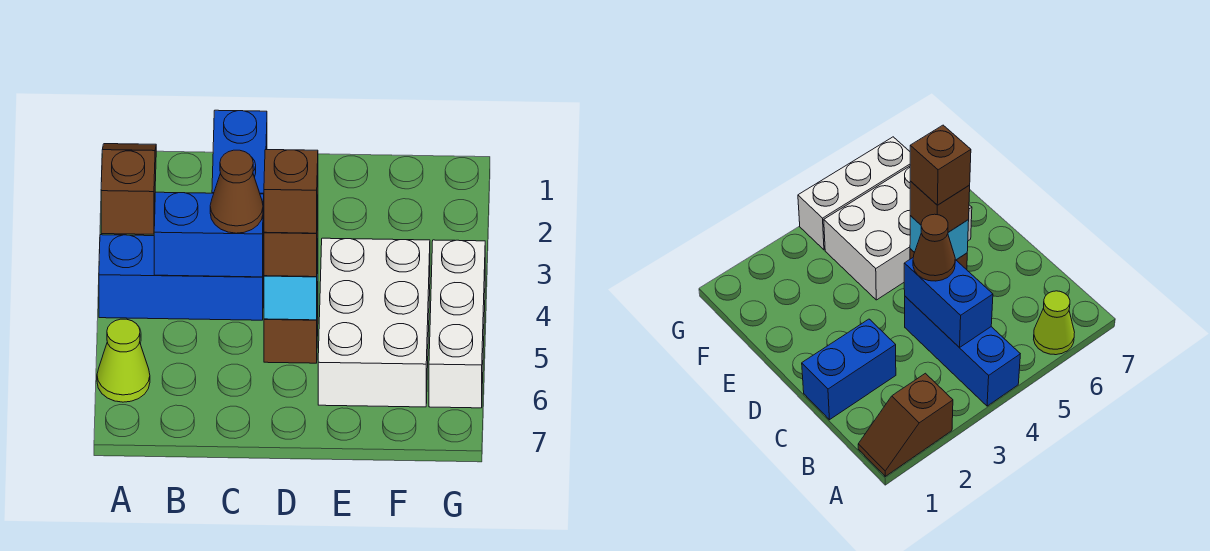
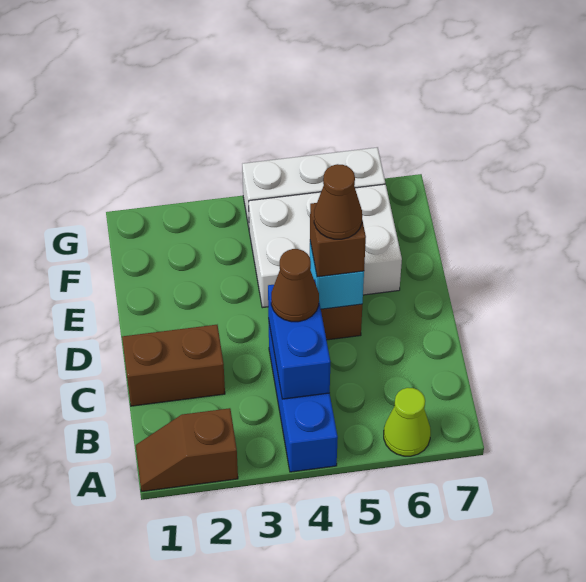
blue 1x2 brick [212,110,267,194] -> brown 1x2 brick [122,325,225,406]
brown 1x1 brick [264,150,318,233] -> brown 1x1 cone [314,164,362,239]

